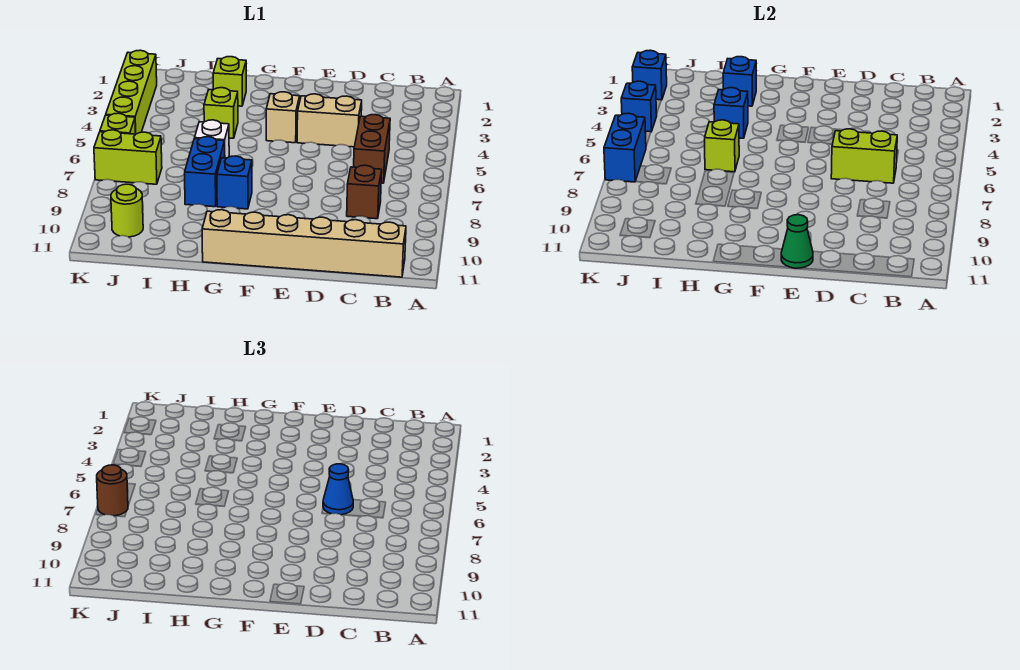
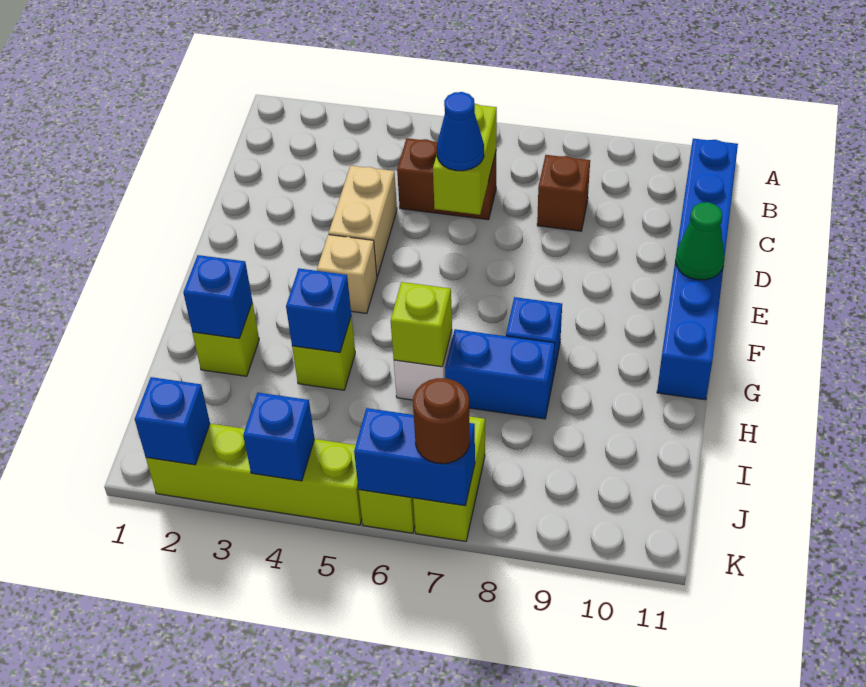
tan 1x6 brick [202,210,406,277] -> blue 1x6 brick [657,139,738,400]
lime 1x1 round brick [111,184,143,237] -> none

